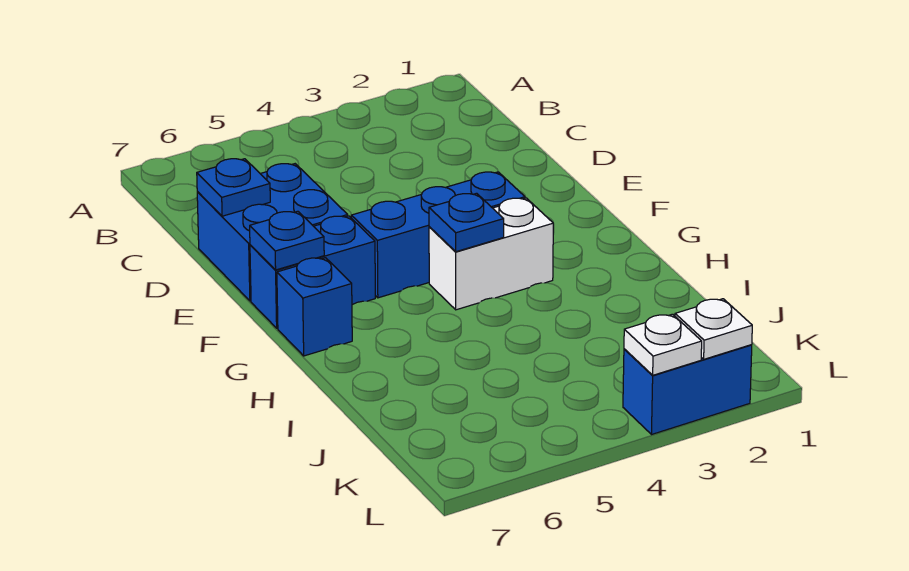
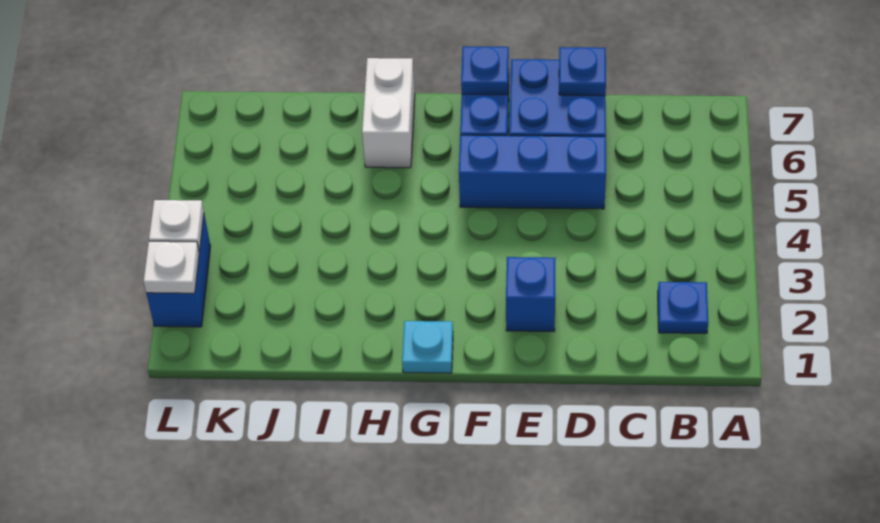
blue 1x3 brick [351,172,525,298] -> blue 1x3 brick turned to [459,135,606,209]
none -> cyan 1x1 plate [402,321,453,373]
white 1x2 brick [429,198,553,310] -> white 1x2 brick moved to [362,58,415,168]
blue 1x1 plate [429,193,504,252] -> blue 1x1 plate moved to [658,282,708,333]
blue 1x1 brick [277,258,352,356] -> blue 1x1 brick moved to [506,257,556,332]

